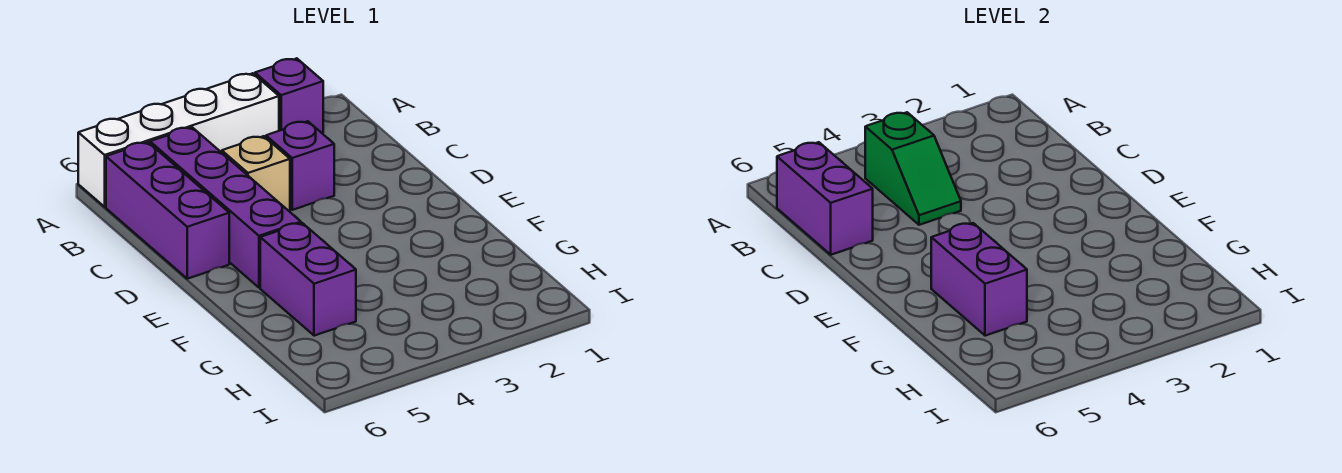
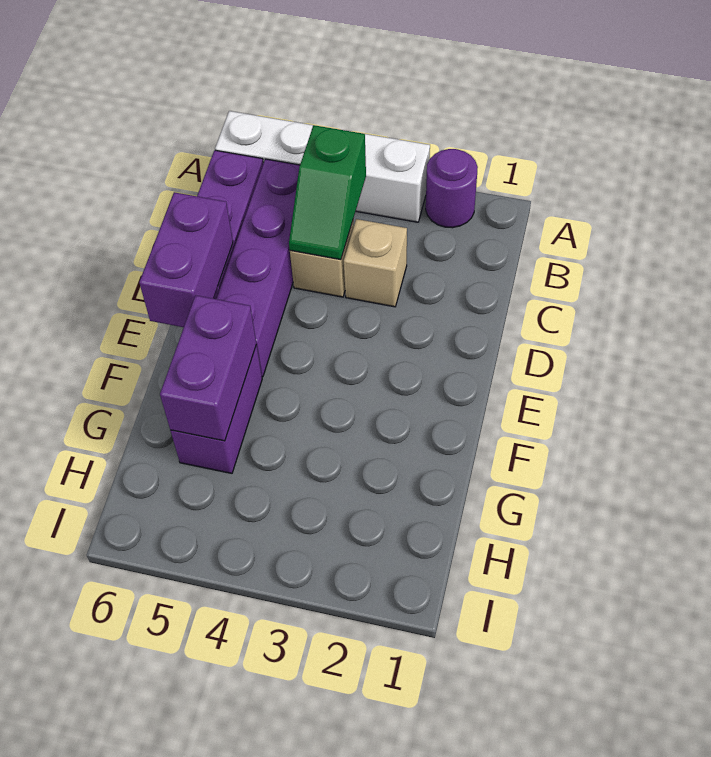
purple 1x1 brick [255,58,323,133] -> purple 1x1 round brick [426,149,478,228]
purple 1x2 brick [777,142,873,255] -> purple 1x2 brick moved to [139,192,233,327]
purple 1x1 brick [266,121,334,210] -> tan 1x1 brick [344,219,407,307]

